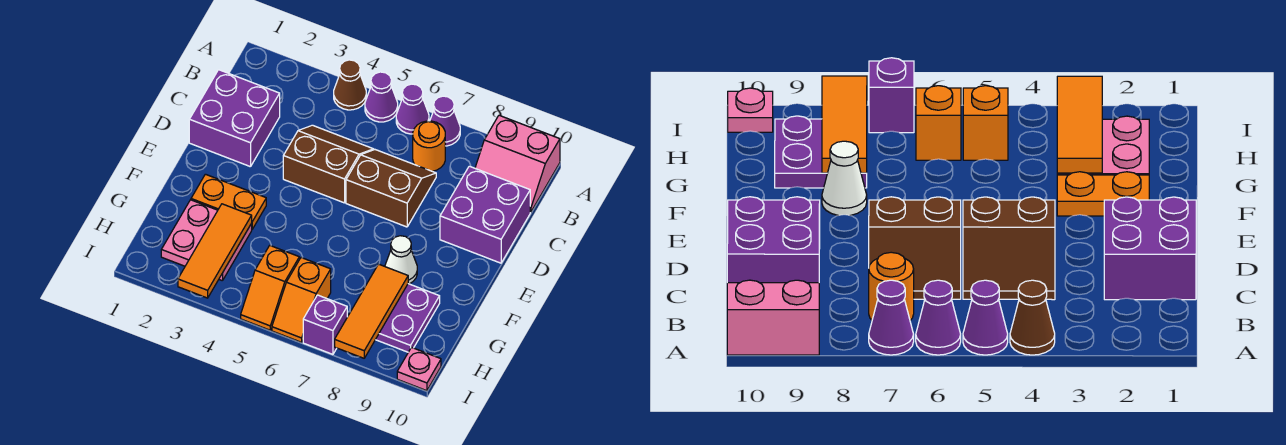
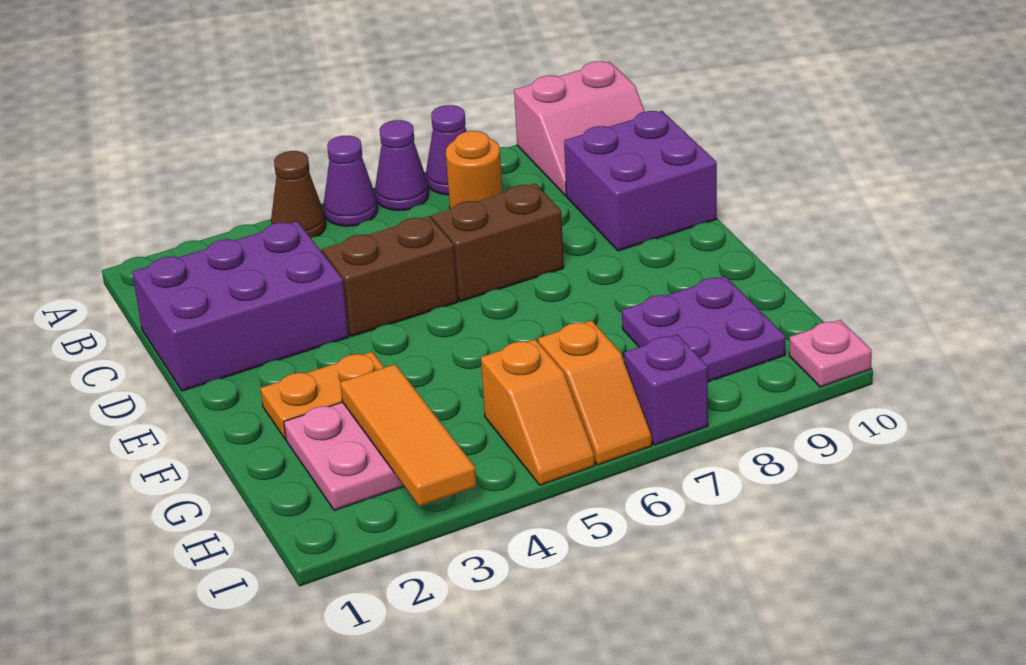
purple 2x2 brick [189,70,280,167] -> purple 2x3 brick [132,221,349,391]
white 1x1 cone [385,236,417,284] -> none
orange 1x3 tile [335,264,408,358] -> none

